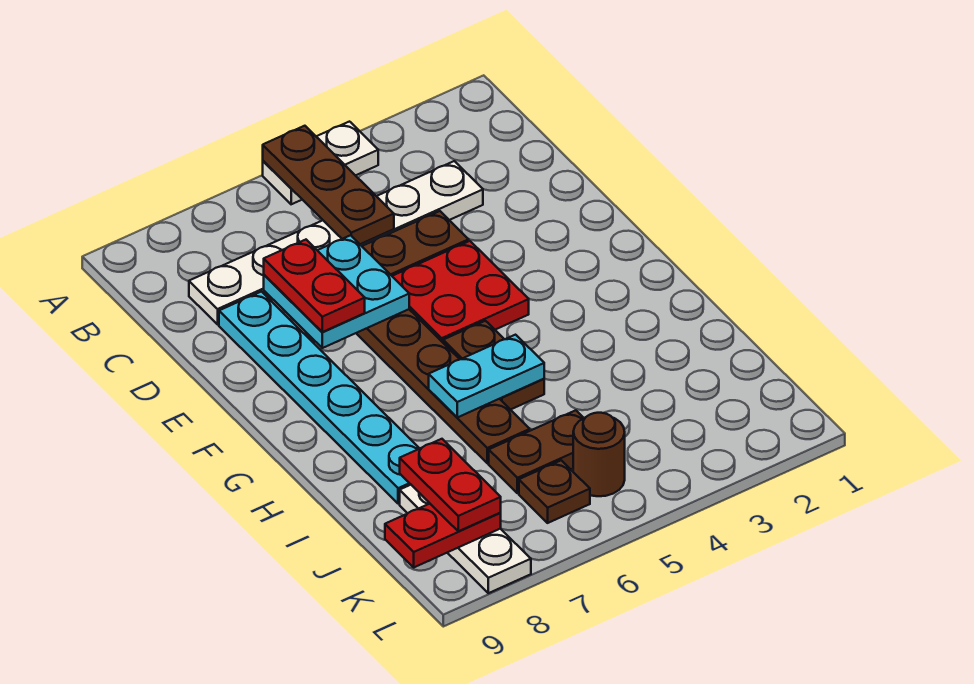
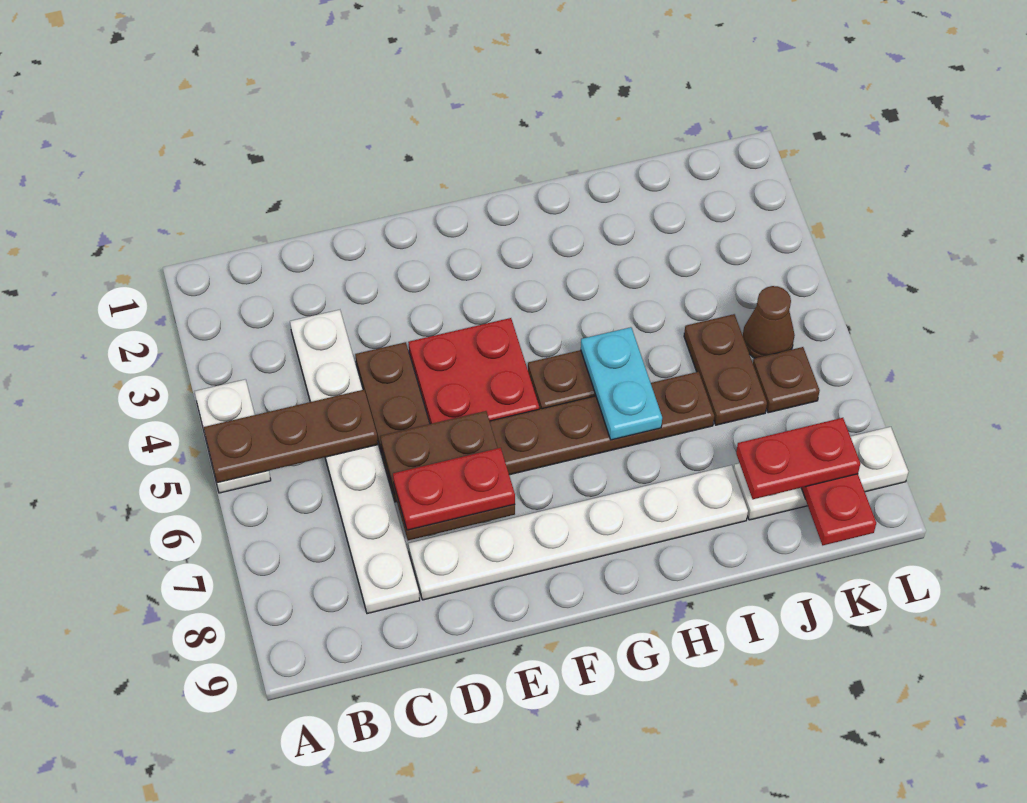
cyan 2x2 plate [264,235,409,348] -> brown 2x2 plate [380,411,515,540]
cyan 1x6 plate [219,292,420,504] -> white 1x6 plate [408,465,748,600]
brown 1x1 round brick [573,413,625,496] -> brown 1x1 cone [743,286,795,358]

